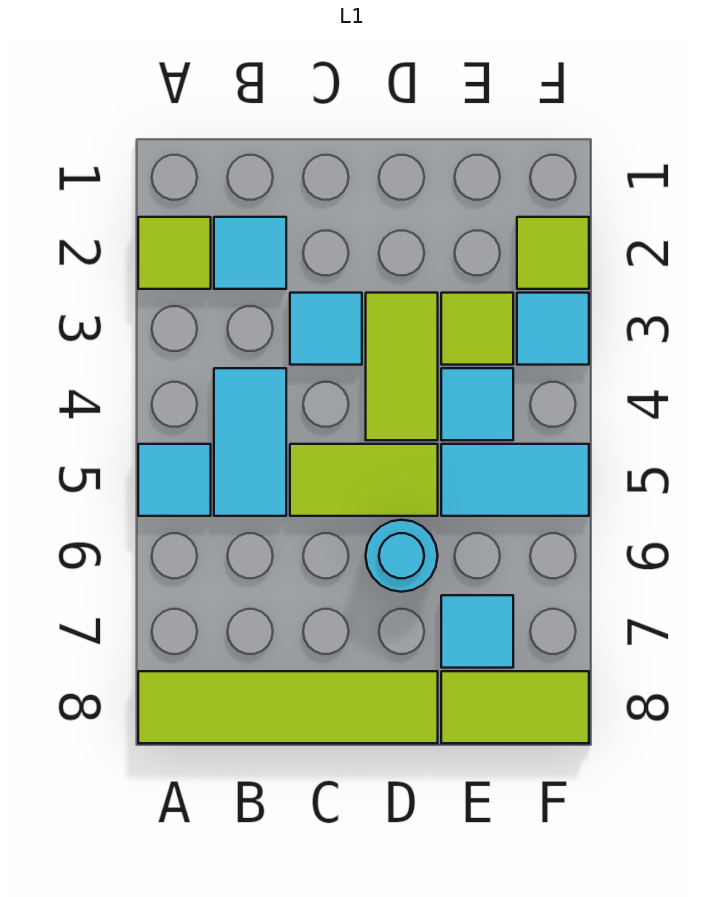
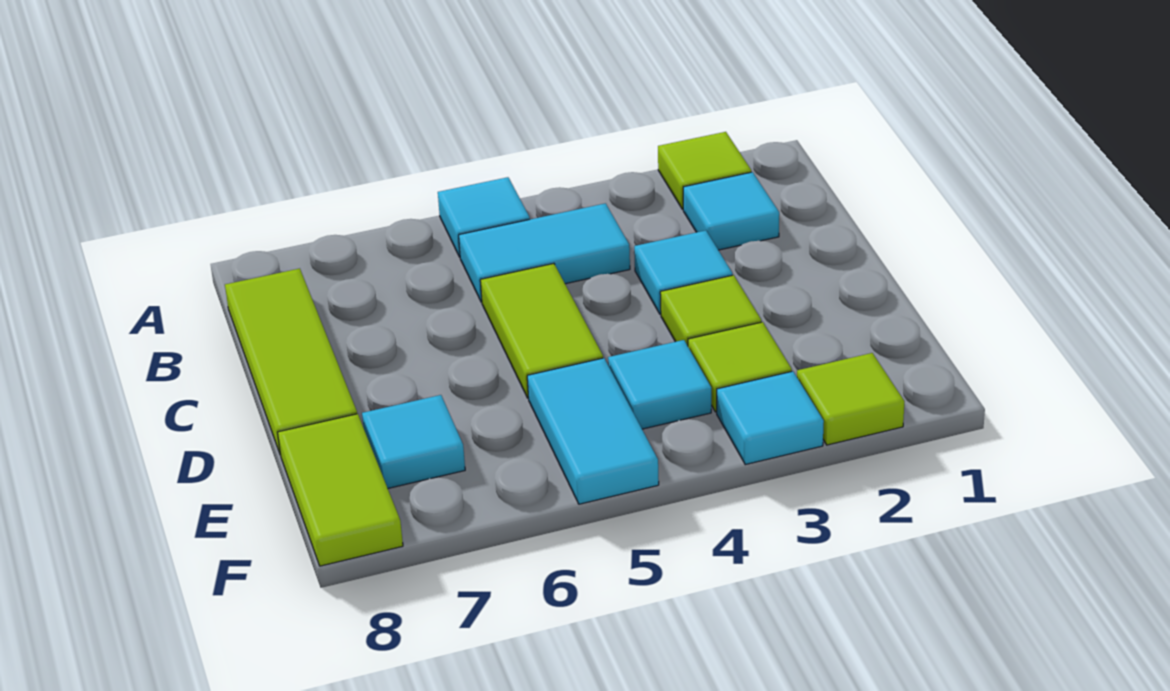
lime 1x4 tile [138,671,438,743] -> lime 1x3 tile [225,269,357,455]
lime 1x2 tile [366,293,438,440] -> lime 1x1 tile [660,275,761,346]
cyan 1x1 round brick [366,520,438,592] -> none

